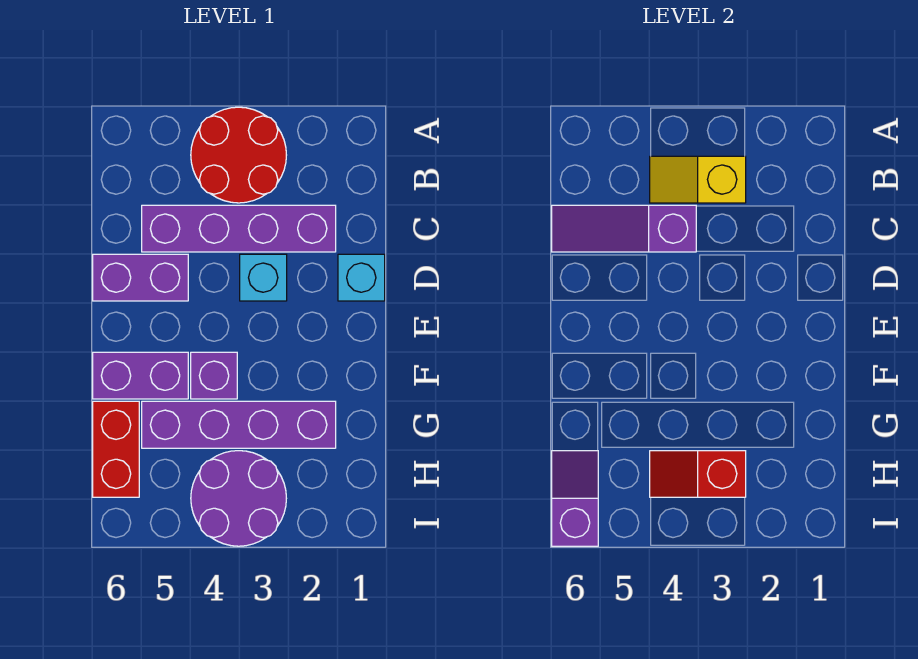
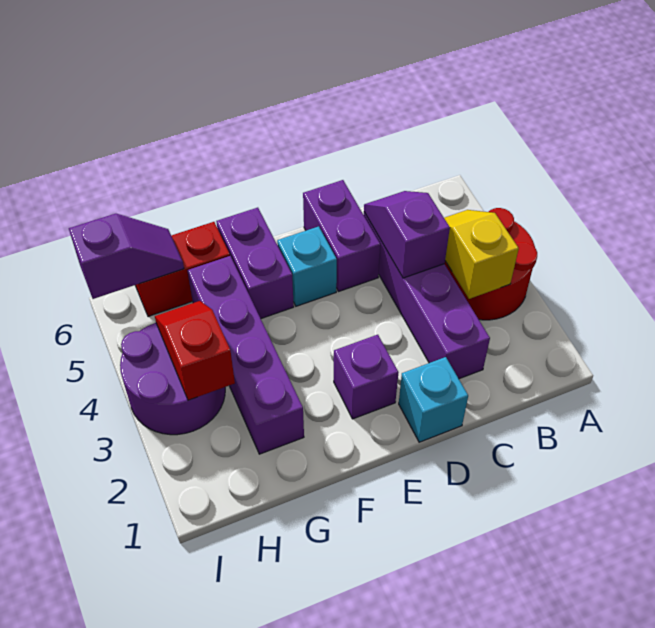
purple 1x3 slope [552,205,696,252] -> purple 1x2 slope [364,191,450,278]
cyan 1x1 brick [240,254,287,301] -> cyan 1x1 brick moved to [277,226,337,306]
purple 1x1 brick [191,352,237,399] -> purple 1x1 brick moved to [334,335,399,419]

